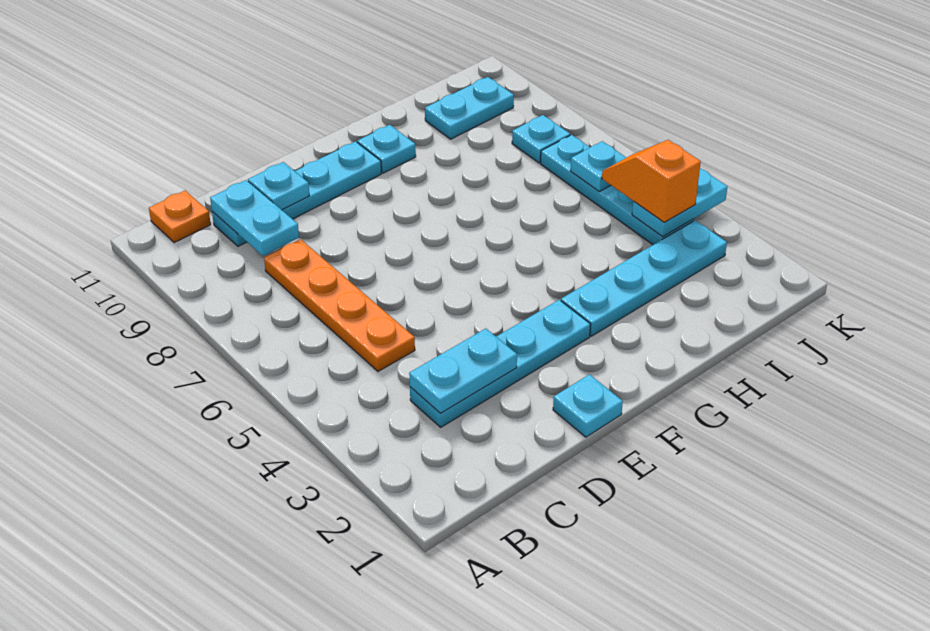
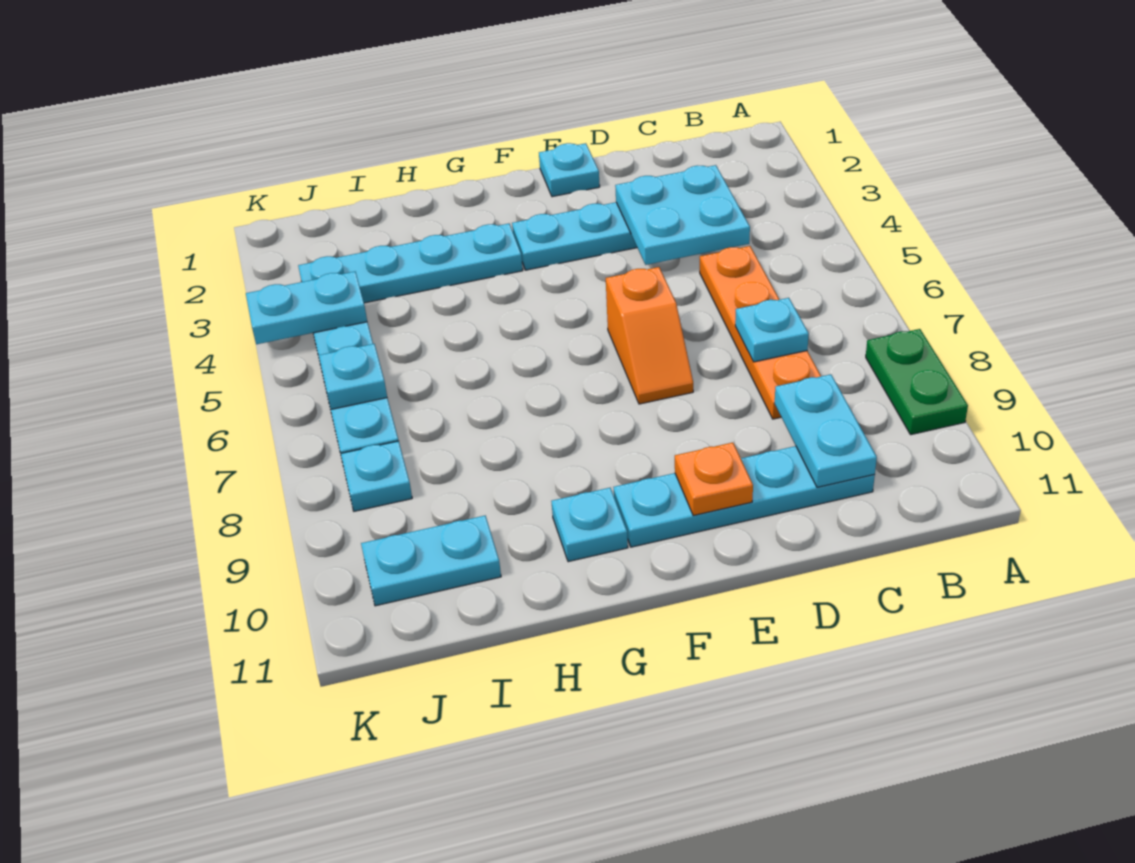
none -> green 1x2 plate [866,329,968,435]
orange 1x1 plate [149,191,211,243] -> orange 1x1 plate moved to [675,443,753,516]
cyan 1x2 plate [409,328,517,414] -> cyan 2x2 plate [615,165,750,265]
cyan 1x1 plate [248,162,309,210] -> cyan 1x1 plate moved to [735,298,809,362]
orange 1x2 slope [602,140,701,222] -> orange 1x2 slope moved to [606,267,693,404]

